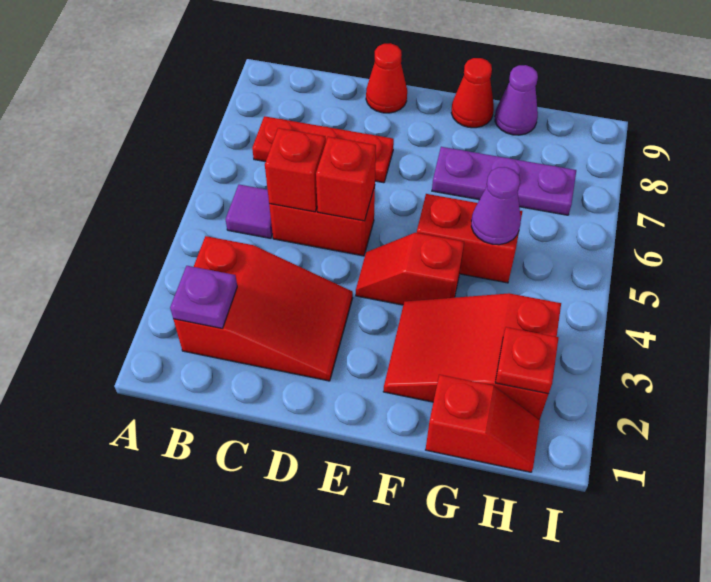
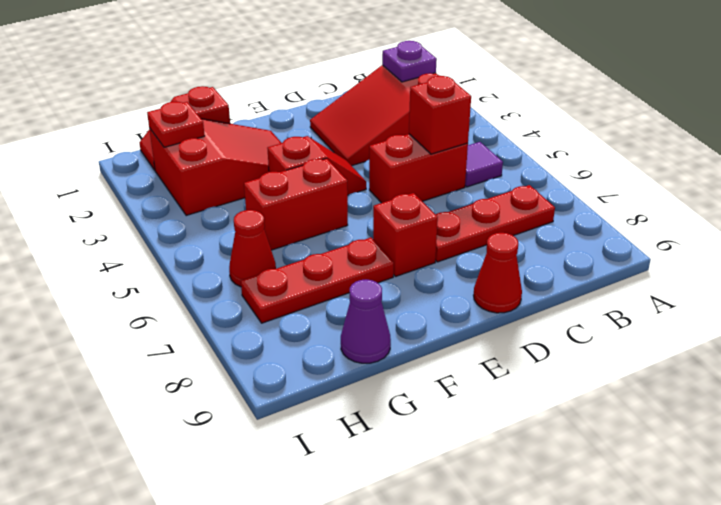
red 1x1 brick [316,137,376,221] -> red 1x1 brick moved to [373,193,438,277]
purple 1x3 plate [432,147,576,215] -> red 1x3 plate [241,238,394,323]
red 1x1 cone [451,58,494,128] -> red 1x1 cone moved to [229,210,276,287]
purple 1x1 cone [471,167,521,245] -> none

